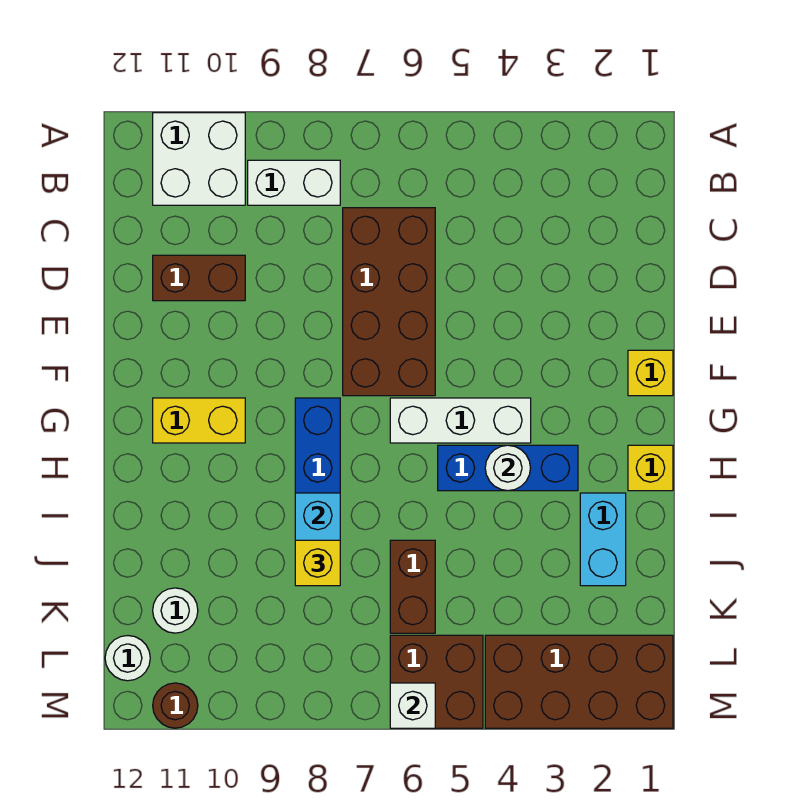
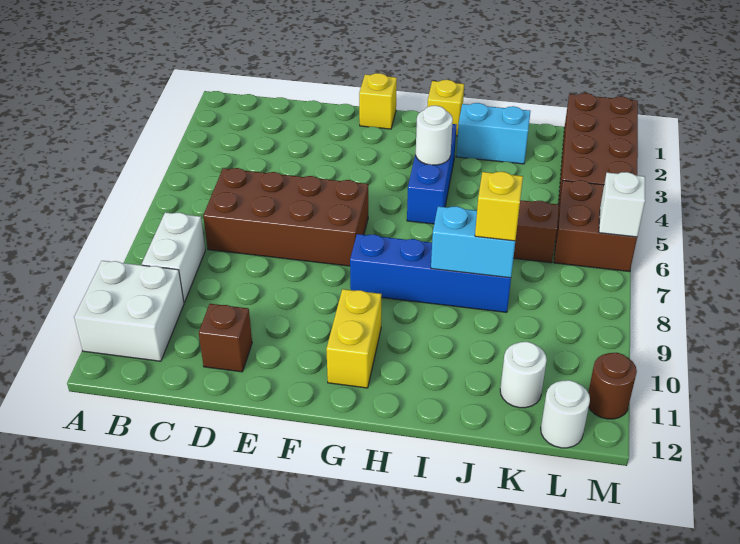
brown 1x2 brick [153,255,245,301] -> brown 1x1 brick [199,304,252,372]
white 1x3 brick [390,398,531,443] -> none

